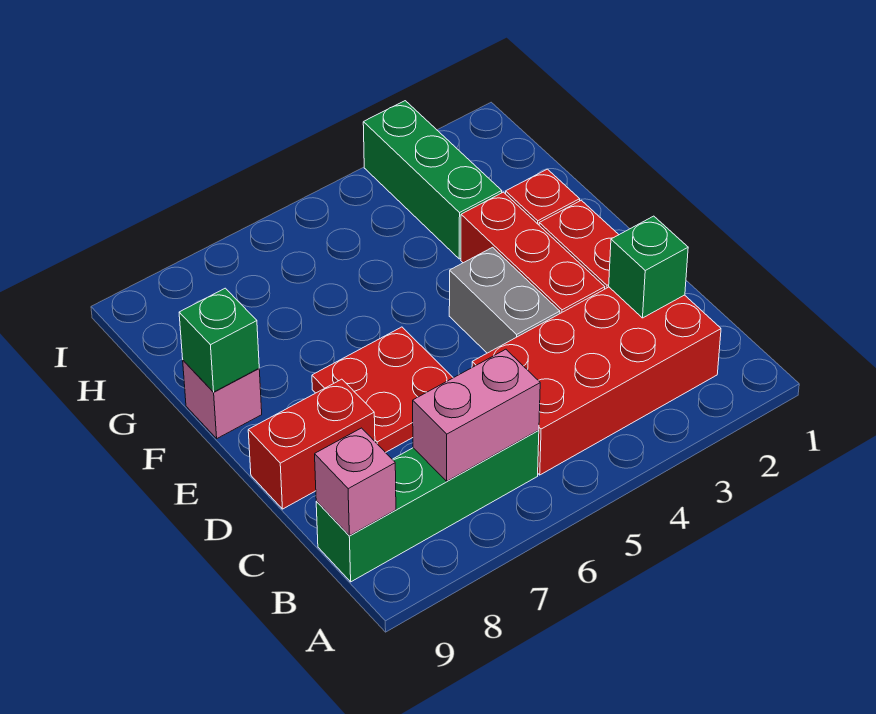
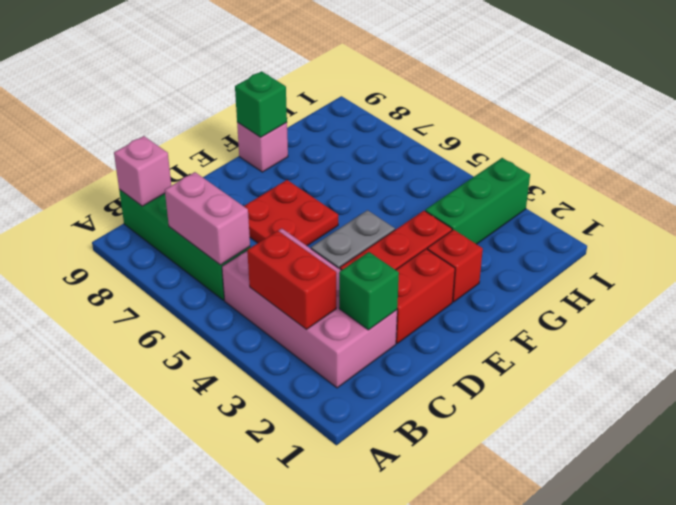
red 2x4 brick [472,287,721,475] -> pink 2x4 brick [222,228,397,388]
red 1x2 brick [248,379,375,509] -> red 1x2 brick moved to [247,231,336,329]

